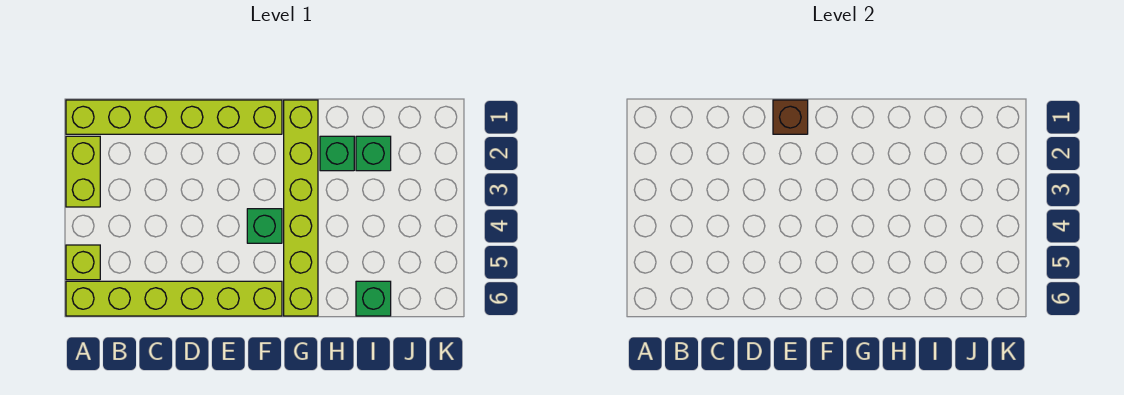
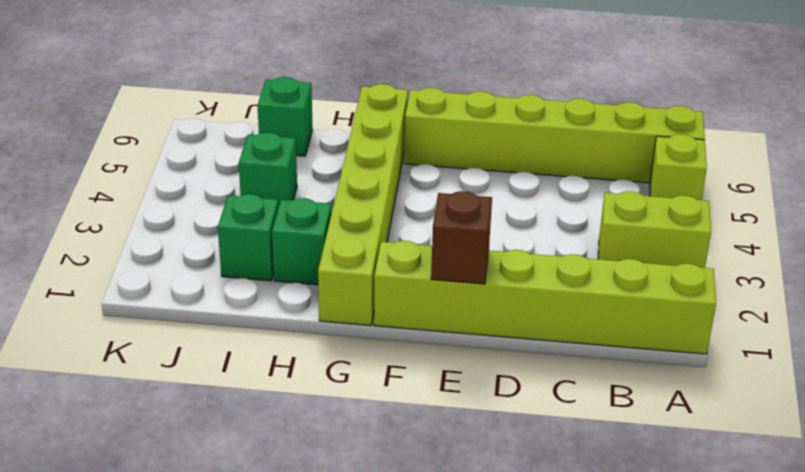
lime 1x2 brick [66,136,100,207] -> lime 1x2 brick turned to [598,191,711,268]
green 1x1 brick [247,209,282,243] -> green 1x1 brick moved to [239,133,297,205]

